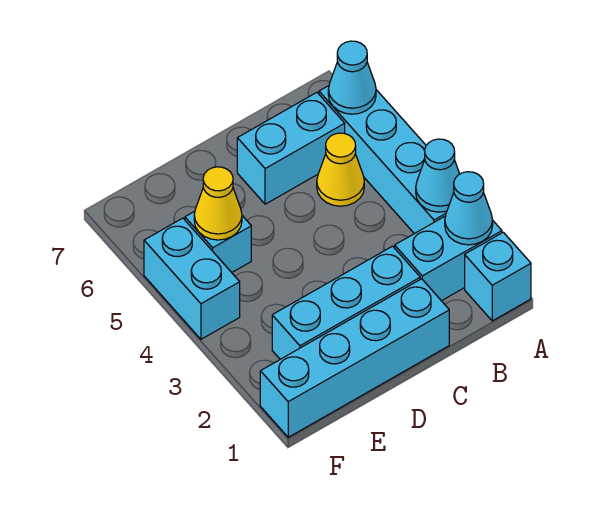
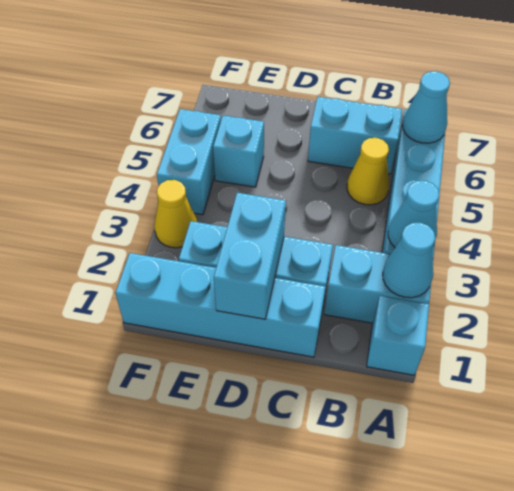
none -> cyan 1x2 brick [214,193,286,319]
yellow 1x1 cone [194,167,242,240] -> yellow 1x1 cone moved to [154,180,197,248]

